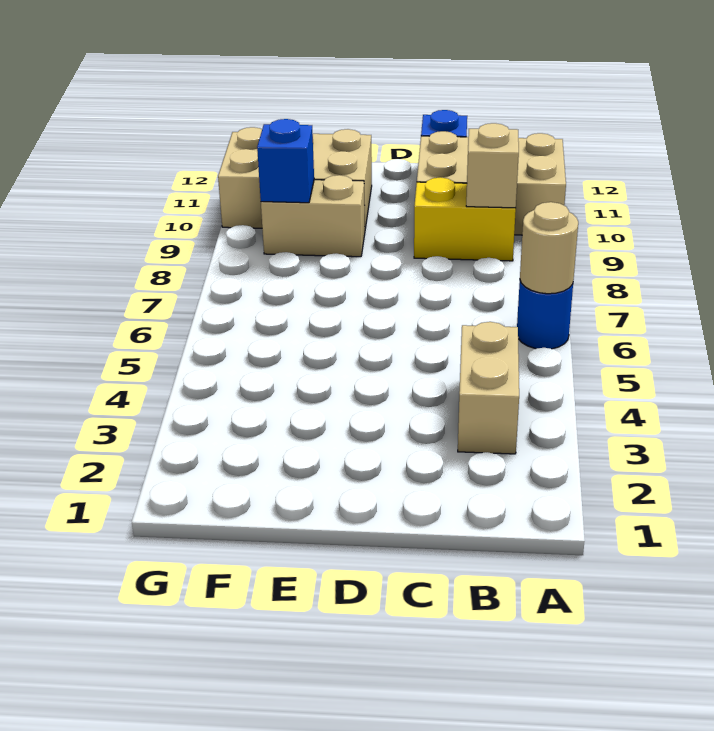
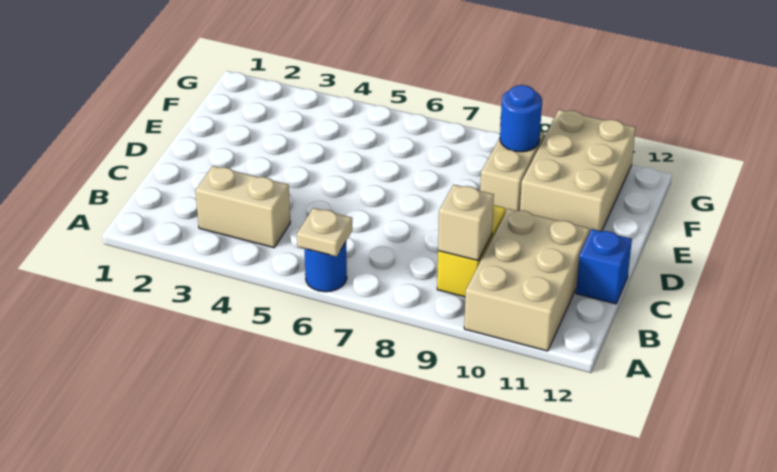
tan 1x1 round brick [520,202,578,294] -> tan 1x1 plate [297,208,352,257]
blue 1x1 brick [257,119,314,203] -> blue 1x1 round brick [500,85,542,152]

